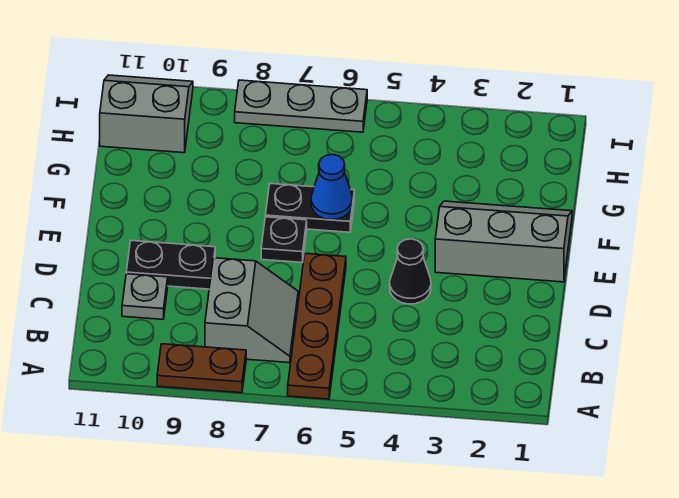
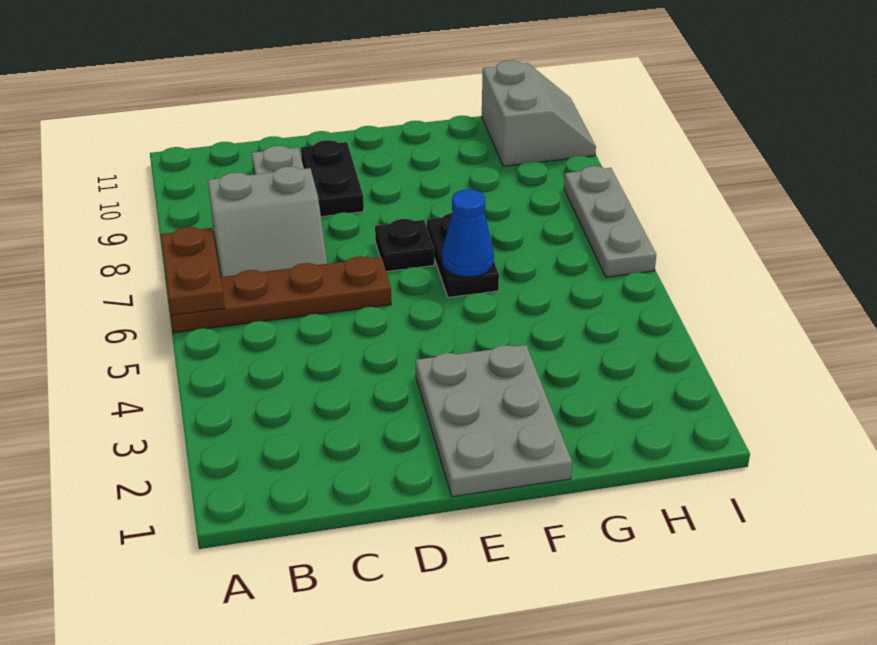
brown 1x2 plate [157,344,246,393] -> brown 1x2 plate moved to [161,227,225,315]
black 1x1 cone [390,239,431,304] -> none
grey 2x3 slope [435,201,572,282] -> grey 2x3 plate [416,345,572,497]

